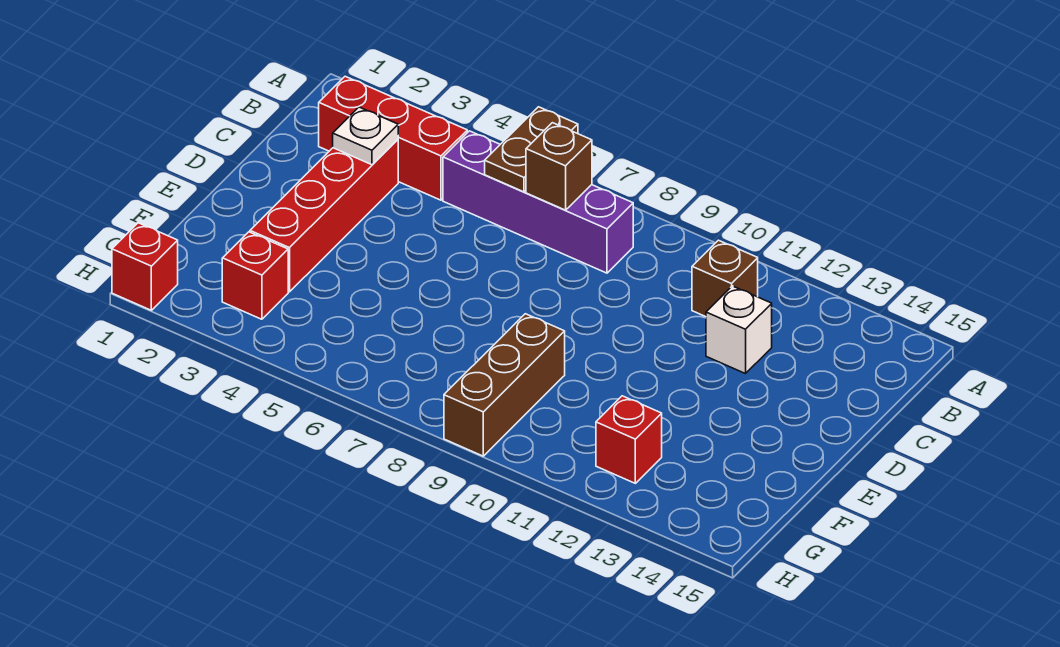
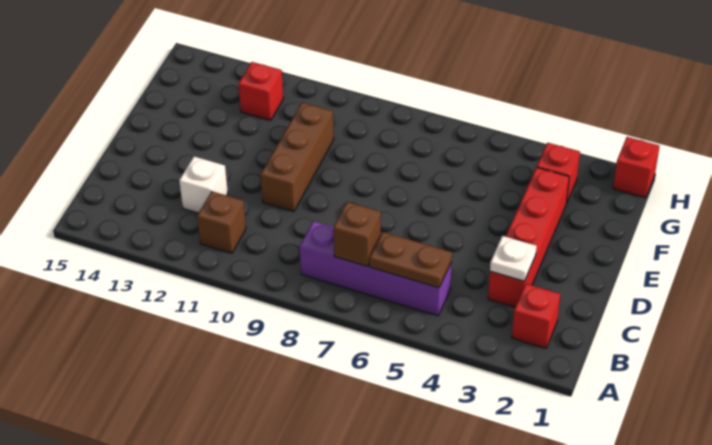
brown 1x2 plate [485,107,578,192] -> brown 1x2 plate turned to [369,232,452,288]
red 1x3 brick [319,76,467,200] -> red 1x1 brick [512,284,560,348]
brown 1x3 brick [444,314,565,456] -> brown 1x3 brick moved to [261,103,334,212]

